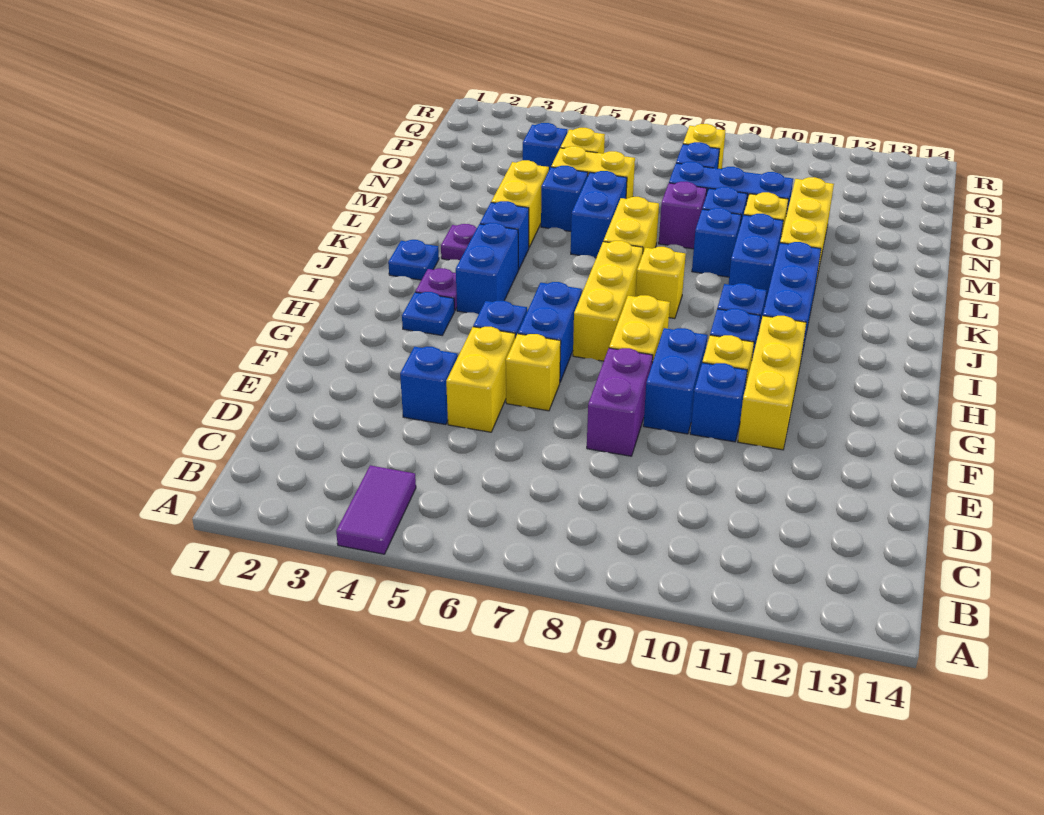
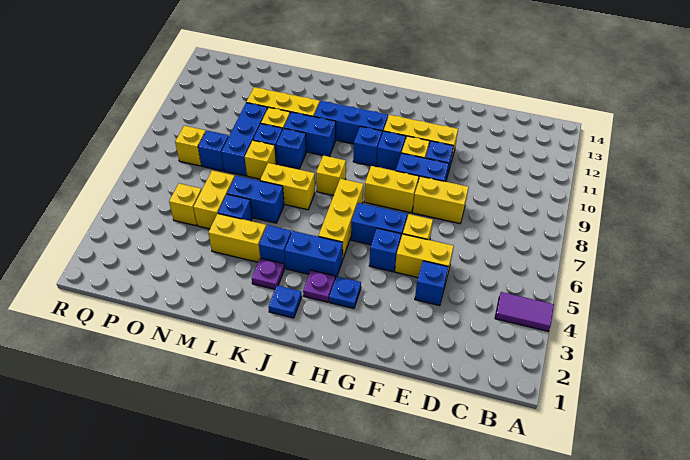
purple 1x2 brick [587,348,653,456] -> yellow 1x2 brick [413,176,469,224]
yellow 1x3 brick [573,241,643,361] -> yellow 1x3 brick turned to [319,179,363,260]
purple 1x1 brick [659,182,707,249] -> yellow 1x1 brick [245,140,276,179]
blue 1x1 brick [523,123,567,170] -> none

